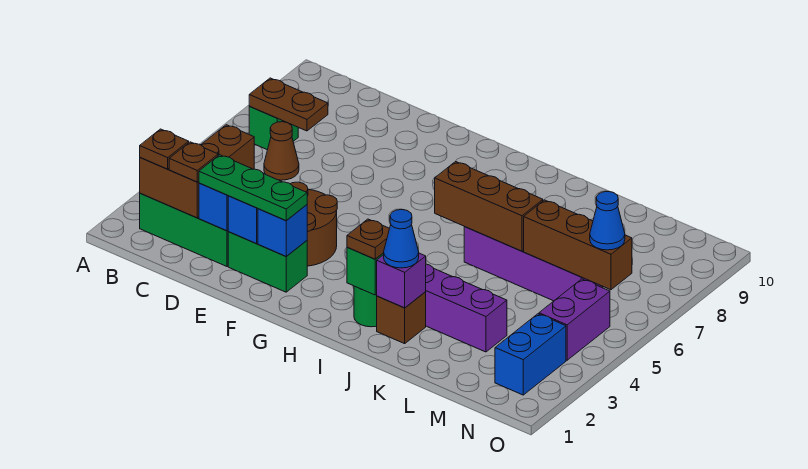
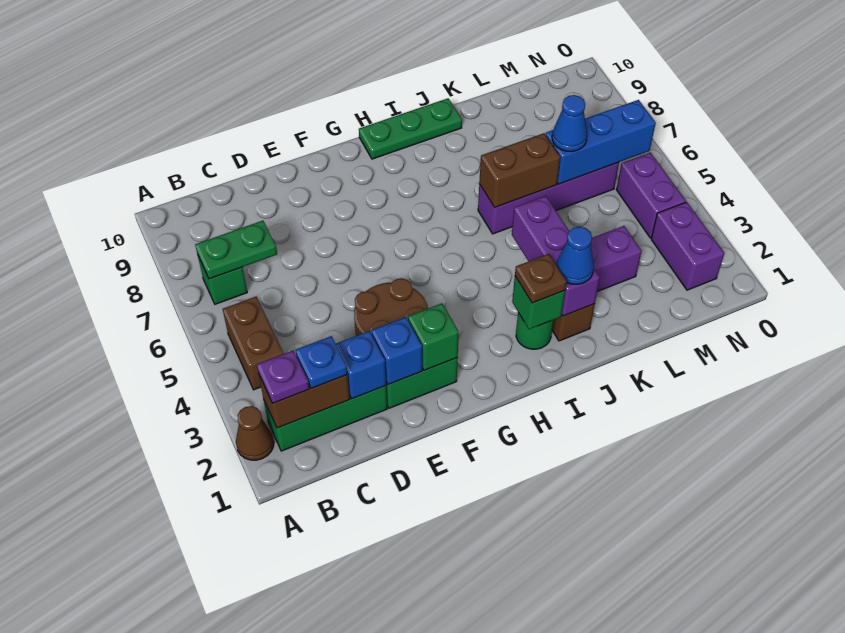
brown 1x1 plate [140,129,189,169] -> purple 1x1 plate [257,351,309,403]
brown 1x2 plate [249,78,328,131] -> green 1x2 plate [195,221,277,279]
brown 1x1 plate [169,142,218,182] -> blue 1x1 plate [296,336,347,388]
brown 1x1 cone [264,122,299,180] -> brown 1x1 cone moved to [236,406,274,460]
green 1x3 plate [199,155,307,221] -> green 1x3 plate moved to [359,98,462,159]
blue 1x1 brick [258,205,307,256] -> green 1x1 brick [408,303,459,370]
brown 1x3 brick [435,161,543,251] -> brown 1x2 brick [479,133,560,208]
purple 1x1 brick [377,253,426,308] -> purple 1x3 brick [512,196,600,316]
brown 1x3 brick [524,200,632,290] -> blue 1x3 brick [546,100,656,184]
blue 1x2 brick [495,314,566,395] -> purple 1x2 brick [651,202,724,290]
blue 1x1 cone [590,191,625,250] -> blue 1x1 cone moved to [552,95,587,151]

